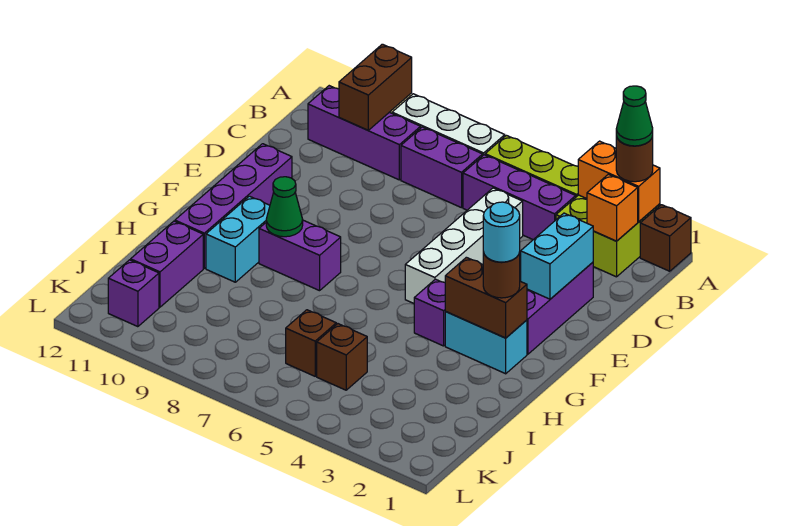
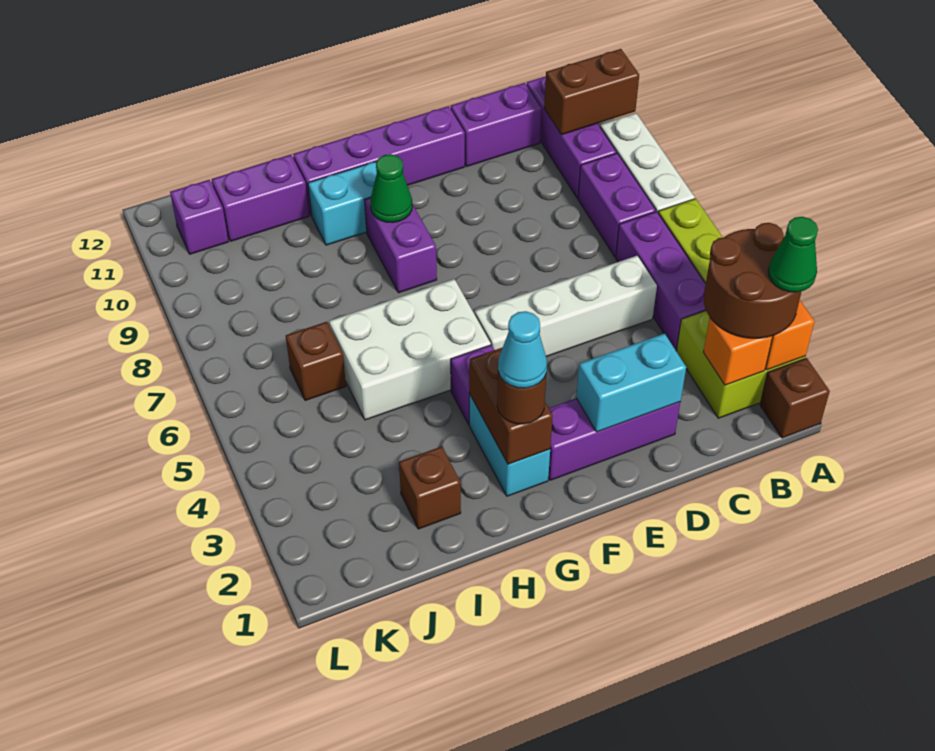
brown 1x1 round brick [616,136,653,182] -> brown 2x2 round brick [704,223,802,338]
none -> purple 1x2 brick [451,83,542,166]
cyan 1x1 round brick [483,202,520,262] -> cyan 1x1 cone [498,311,547,388]
none -> white 2x3 brick [329,279,491,420]
brown 1x1 brick [317,324,367,390] -> brown 1x1 brick moved to [399,446,461,529]

